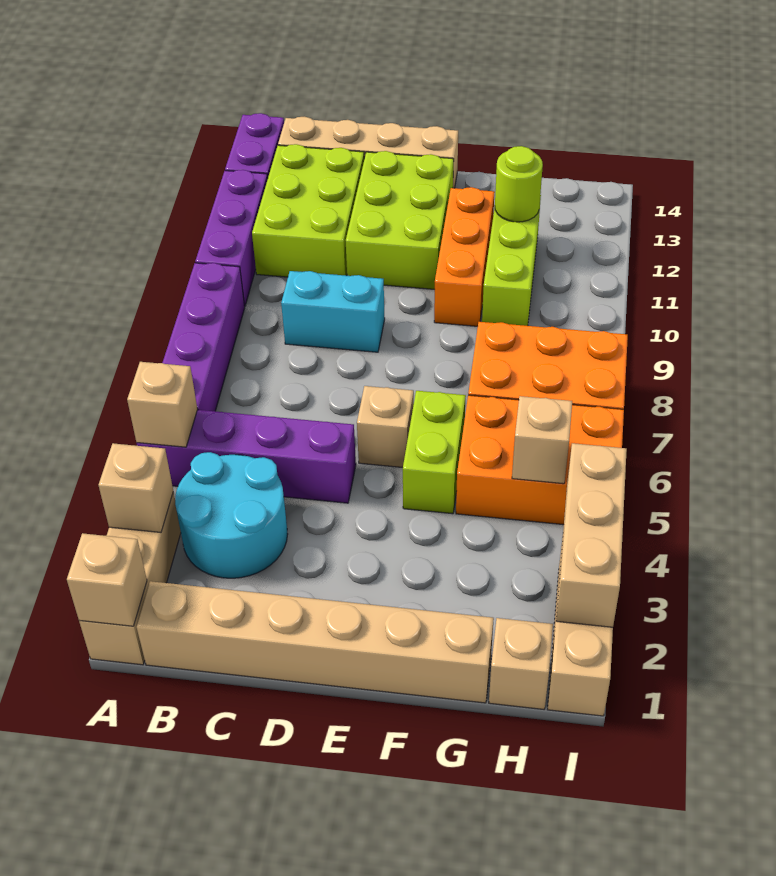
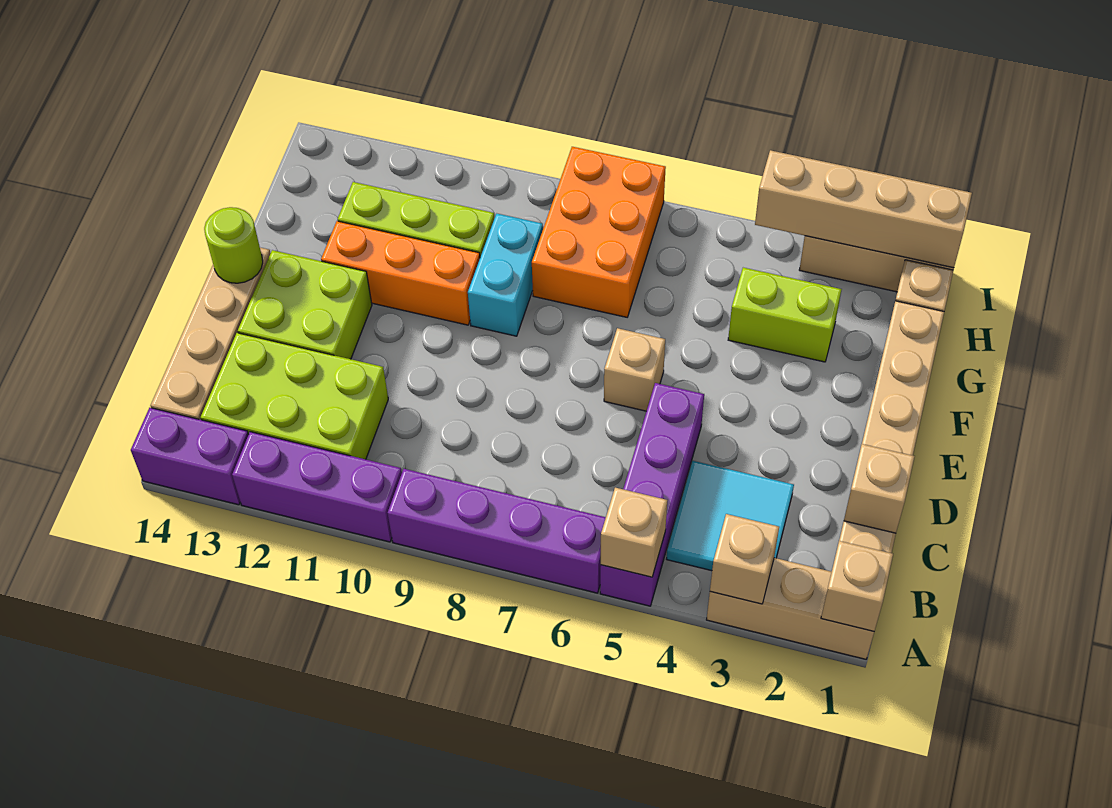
cyan 2x2 round brick [175,452,288,578] -> cyan 2x2 tile [667,461,794,571]
cyan 1x2 brick [281,271,385,352] -> cyan 1x2 brick moved to [468,214,543,336]
lime 2x3 brick [346,151,454,289] -> lime 2x2 brick [238,250,372,359]
lime 1x2 brick [403,391,466,514] -> lime 1x2 brick moved to [728,268,842,362]
orange 2x3 brick [456,395,624,525] -> none
lime 1x1 round brick [495,146,543,222] -> lime 1x1 round brick moved to [204,207,263,283]
tan 1x1 brick [512,396,572,484] -> tan 1x1 brick moved to [844,444,915,533]
tan 1x3 brick [556,443,627,627] -> tan 1x4 brick [755,150,972,268]

